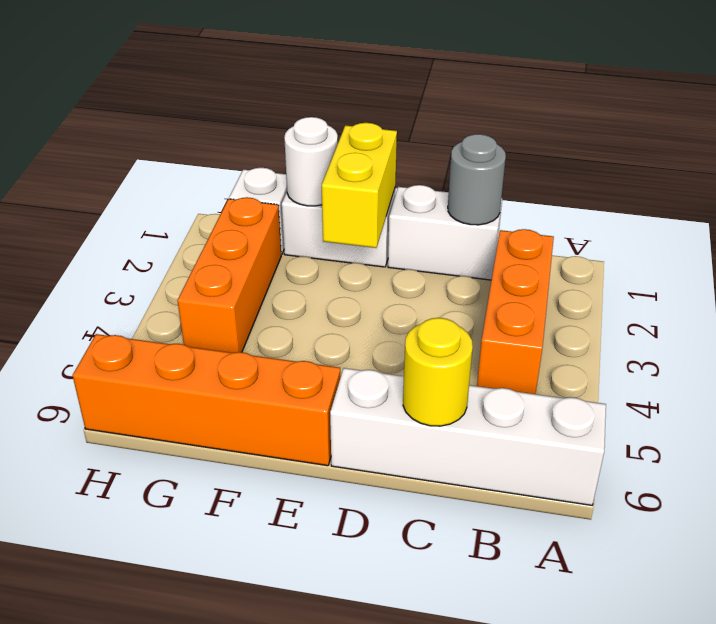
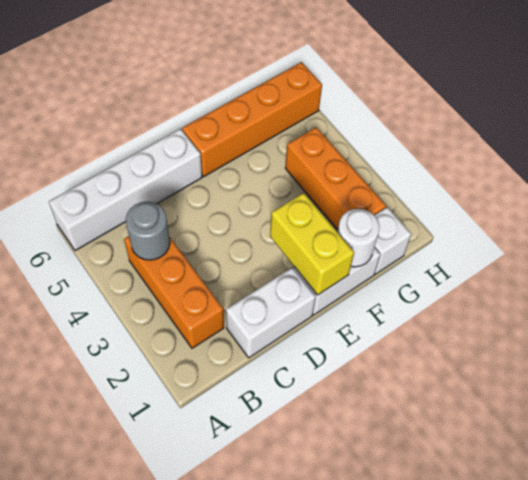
grey 1x1 round brick [448,134,506,225] -> grey 1x1 round brick moved to [126,202,170,260]
yellow 1x1 round brick [403,318,473,426] -> none

